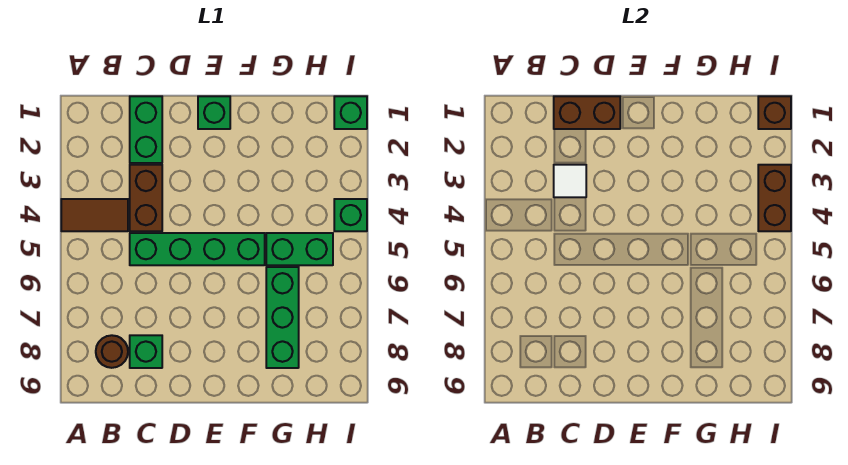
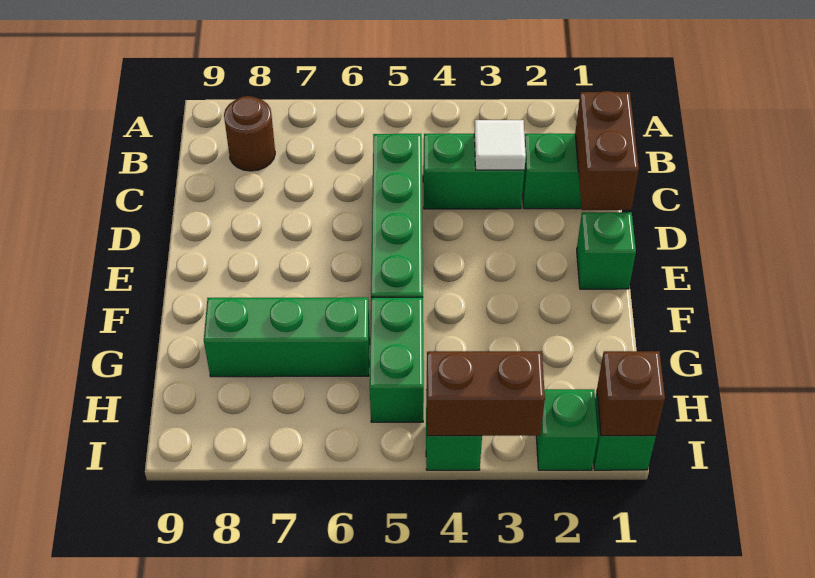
brown 1x2 tile [61,199,128,231] -> none
brown 1x2 brick [130,165,162,231] -> green 1x2 brick [423,133,524,209]
green 1x1 brick [130,335,162,368] -> green 1x1 brick moved to [536,389,598,470]

